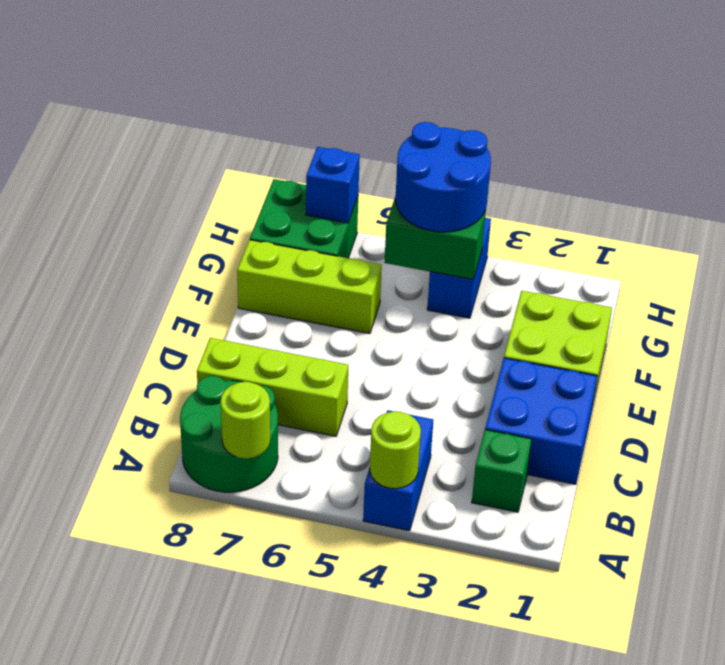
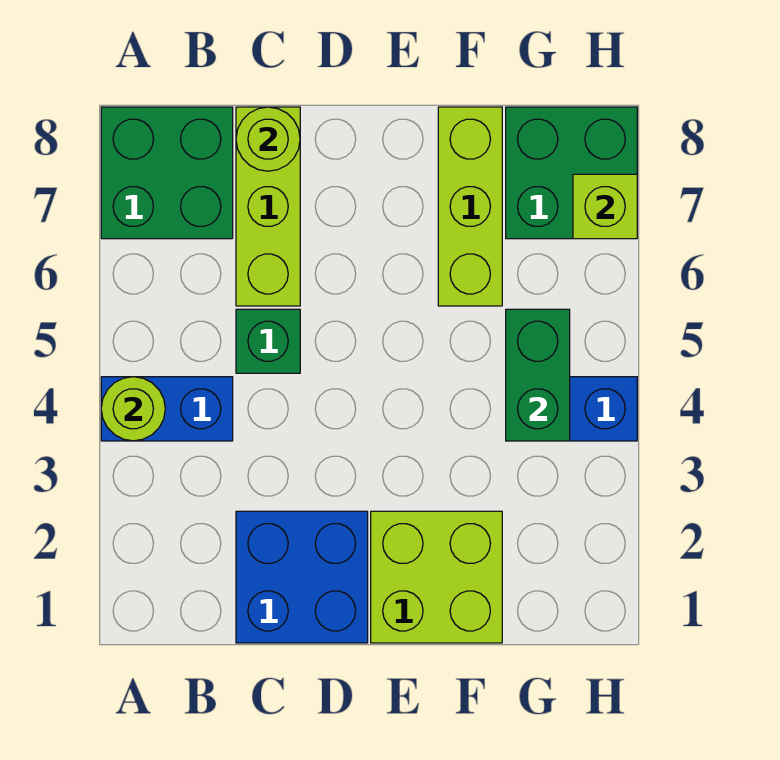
green 2x2 round brick [180,376,278,492] -> green 2x2 brick [101,107,233,239]
lime 1x1 round brick [221,382,270,458] -> lime 1x1 round brick moved to [236,107,300,171]
green 1x1 brick [472,430,532,512] -> green 1x1 brick moved to [236,309,300,373]
blue 2x2 round brick [396,122,491,232] -> none
blue 1x1 brick [306,147,360,223] -> lime 1x1 brick [573,174,637,239]

